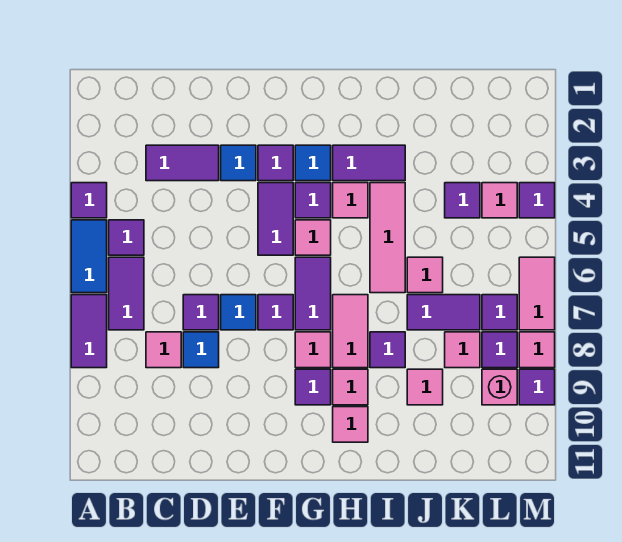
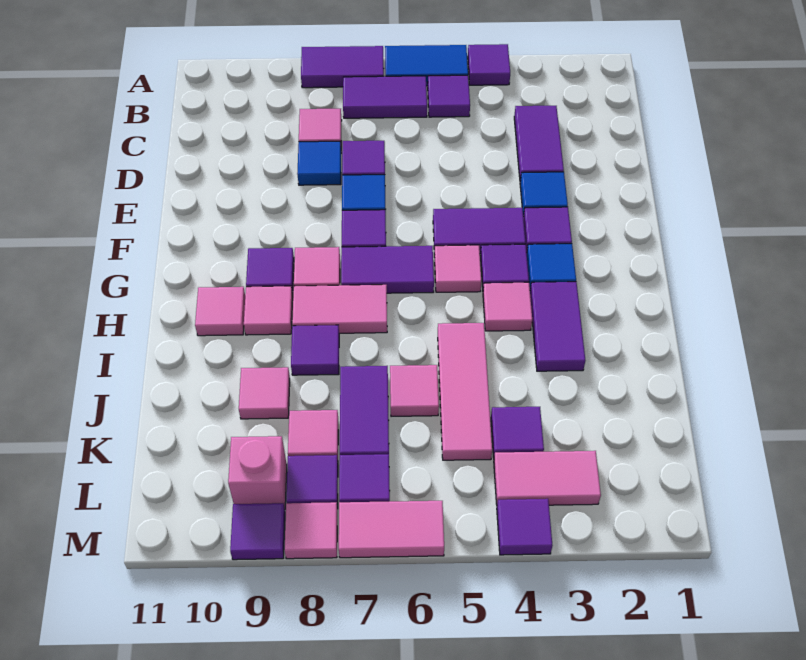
pink 1x3 tile [370,183,405,293] -> pink 1x3 tile turned to [438,323,492,460]
pink 1x1 tile [482,183,517,218] -> pink 1x2 tile [494,451,601,505]

